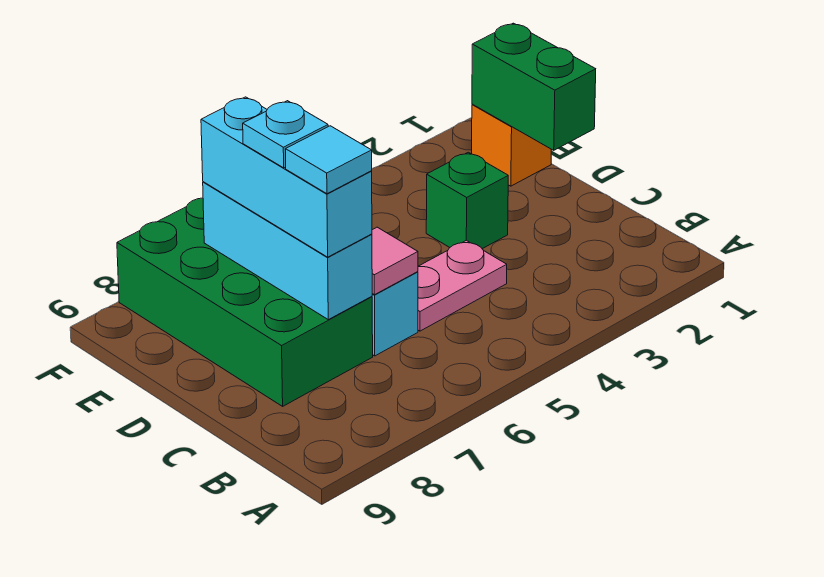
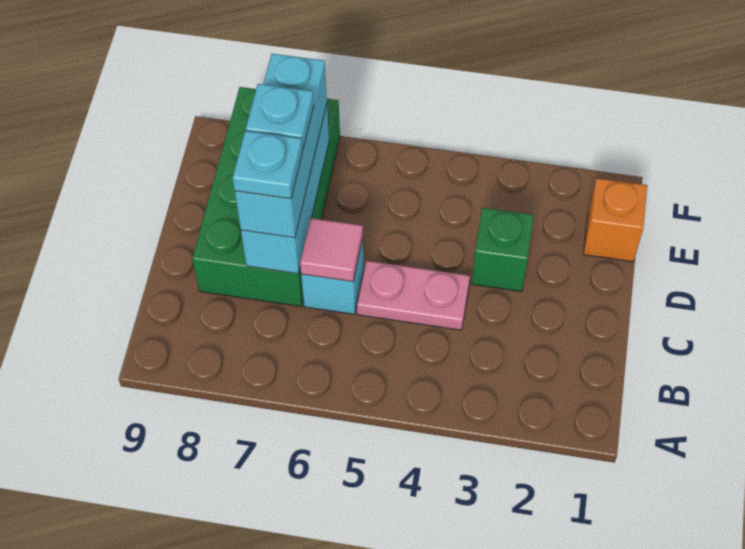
cyan 1x1 tile [285,126,372,194] -> cyan 1x1 plate [233,131,302,199]
green 1x2 brick [472,23,596,150] -> none

